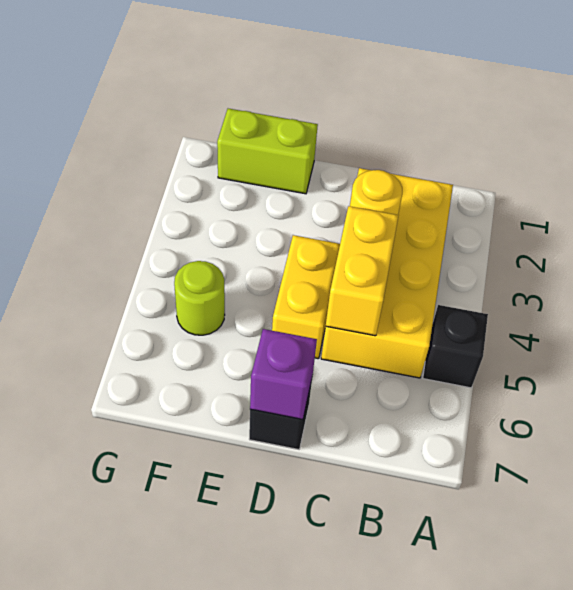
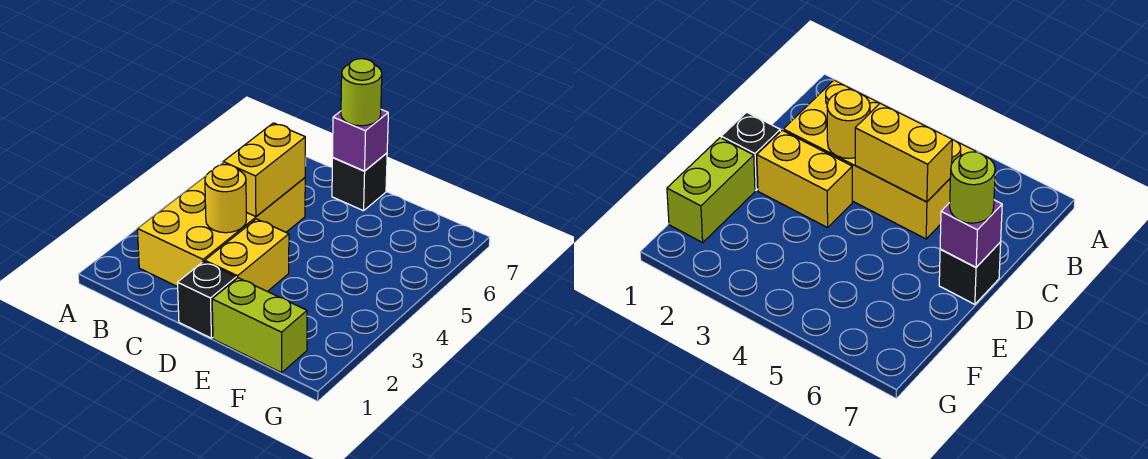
black 1x1 brick [423,305,488,388] -> black 1x1 brick moved to [178,261,236,338]
yellow 1x2 brick [272,235,340,359] -> yellow 1x2 brick moved to [205,219,289,291]
lime 1x1 round brick [174,261,225,335] -> lime 1x1 round brick moved to [341,59,382,126]

